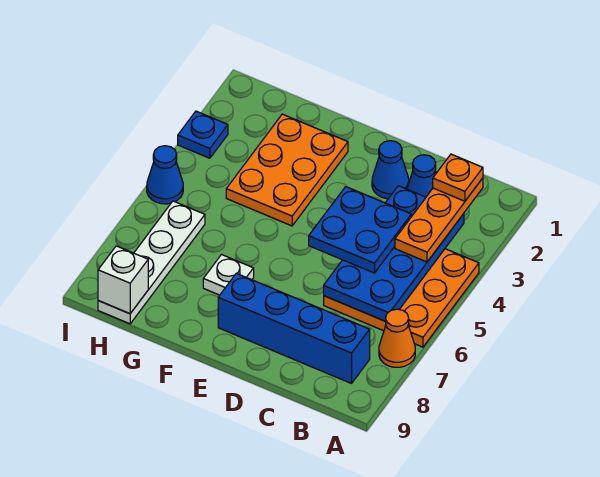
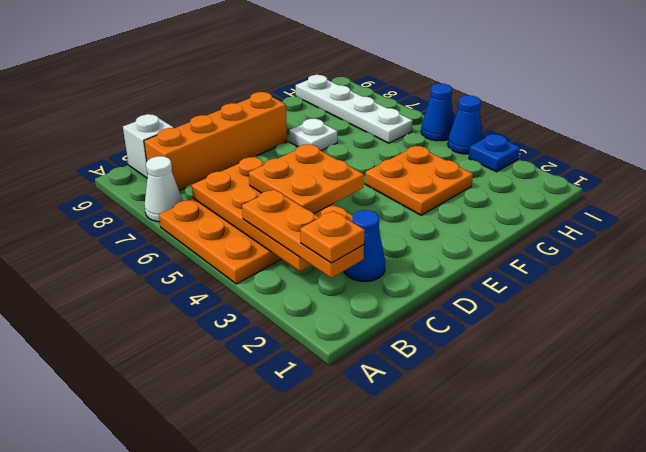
orange 1x1 cone [379,309,415,367] -> white 1x1 cone [144,156,183,222]
blue 2x4 plate [324,186,464,321] -> orange 2x4 plate [192,157,353,271]
blue 1x4 brick [218,273,370,383] -> orange 1x4 brick [144,92,287,190]
blue 2x2 plate [309,187,411,273] -> orange 2x2 plate [249,144,364,214]
blue 1x1 cone [372,141,409,199] -> blue 1x1 cone moved to [448,95,483,154]
orange 2x3 plate [226,114,348,226] -> orange 2x2 plate [365,146,473,215]
white 1x1 brick [98,246,148,314] -> white 1x1 brick moved to [123,114,174,178]

